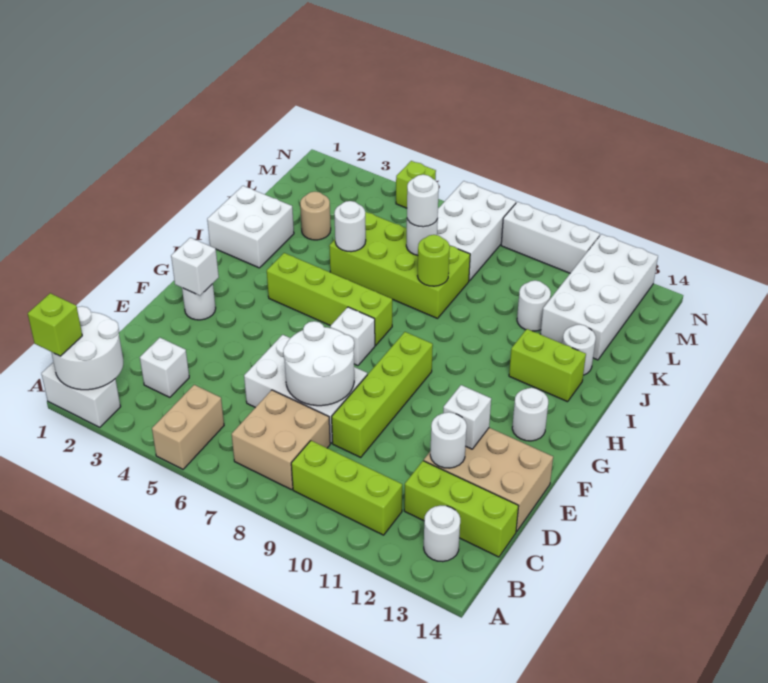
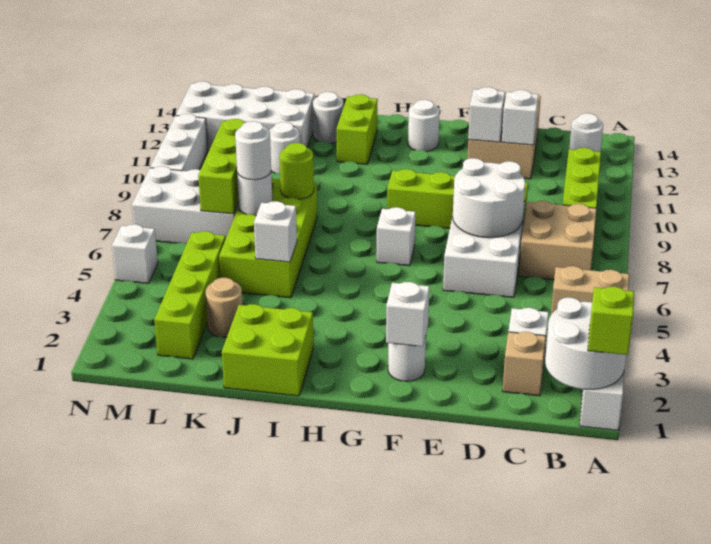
none -> tan 1x1 brick [503,332,546,396]
lime 1x3 brick [404,461,519,557] -> lime 1x3 brick moved to [198,119,245,214]
white 1x1 round brick [430,412,467,468] -> white 1x1 brick [502,90,539,145]
lime 1x4 brick [267,253,392,345] -> lime 1x4 brick moved to [154,231,226,359]
white 2x2 brick [207,186,294,268] -> lime 2x2 brick [222,304,313,396]
white 1x1 round brick [334,201,366,252] -> white 1x1 brick [254,201,297,262]
lime 1x1 brick [396,161,436,208] -> white 1x1 brick [112,224,158,283]

